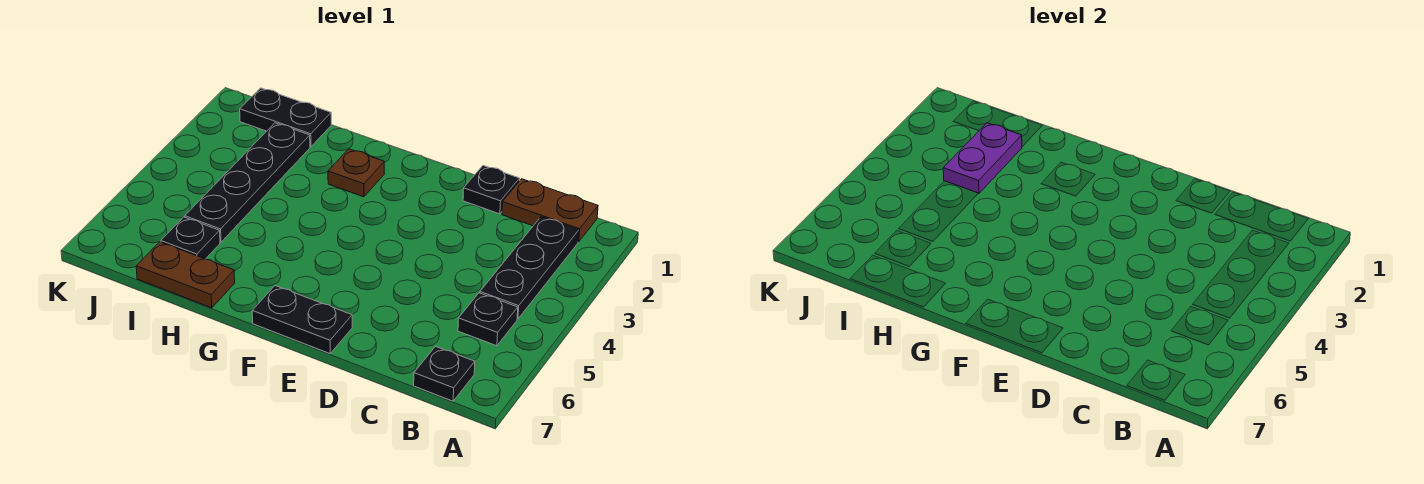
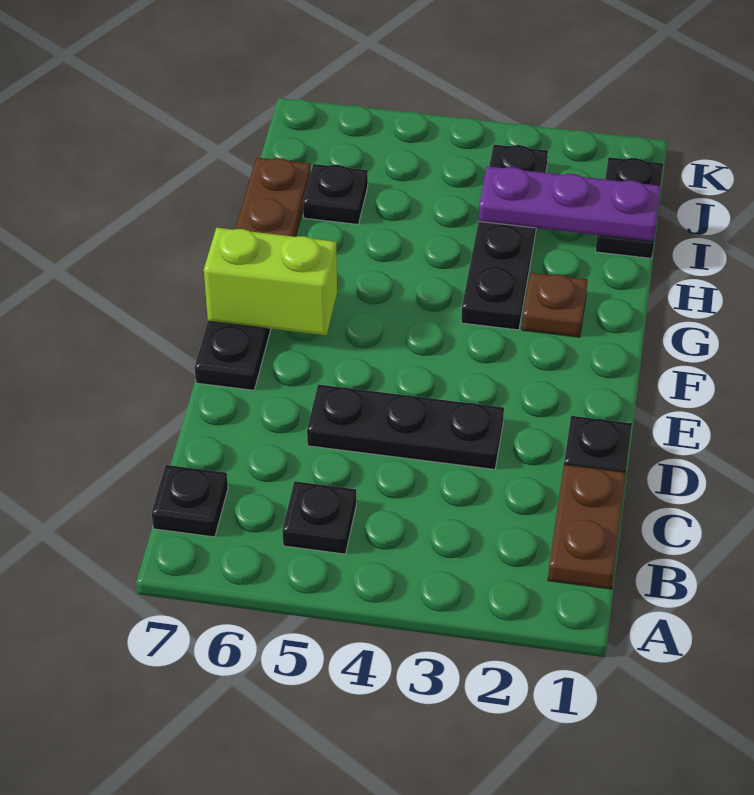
black 1x3 plate [480,217,579,319] -> black 1x3 plate moved to [307,384,504,470]
none -> lime 1x2 brick [204,228,337,336]
black 1x4 plate [185,123,310,242] -> black 1x4 plate turned to [461,145,548,330]
purple 1x2 plate [943,123,1022,193] -> purple 1x3 plate [479,166,661,241]

